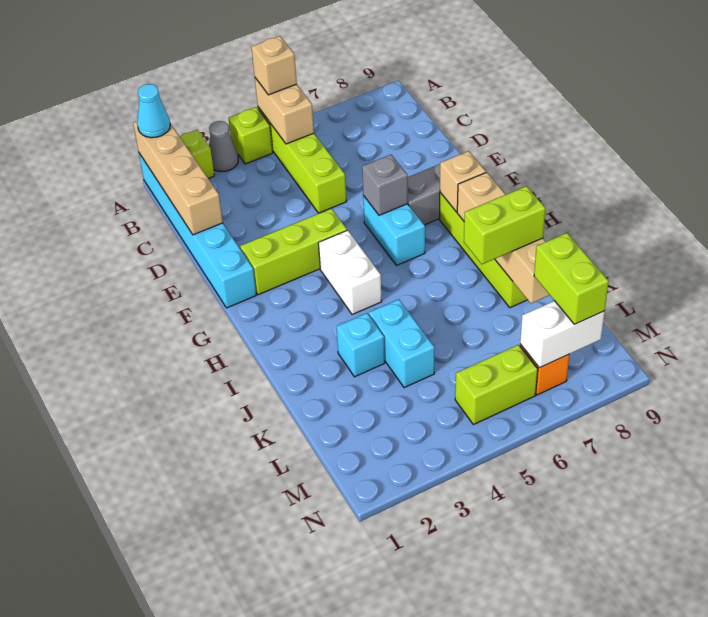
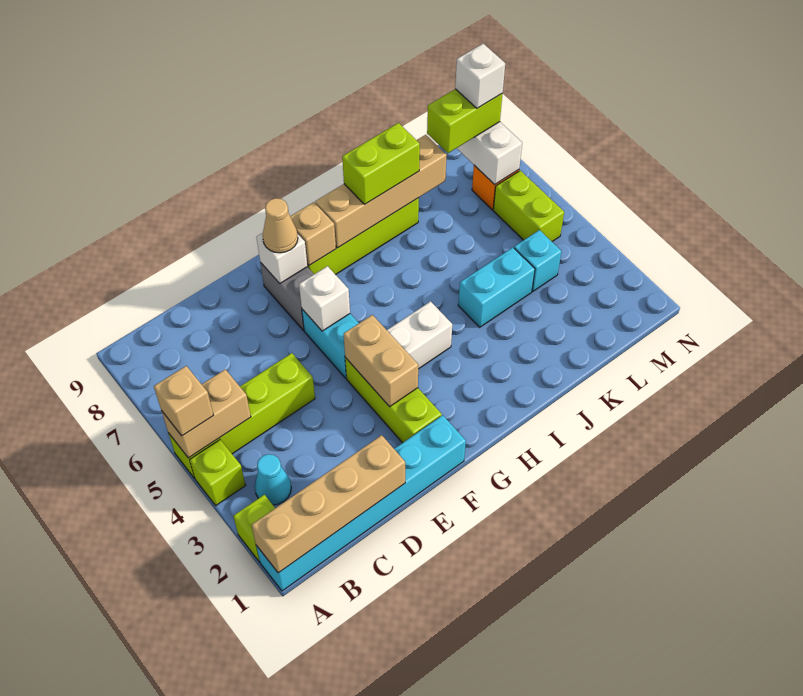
cyan 1x1 cone [137,84,170,138] -> cyan 1x1 cone moved to [255,454,291,505]
grey 1x1 cone [209,121,238,172] -> none
none -> tan 1x2 brick [344,315,418,407]
cyan 1x2 brick [363,196,425,266] -> cyan 1x2 brick turned to [302,309,359,378]
grey 1x1 brick [362,155,408,215] -> white 1x1 brick [299,266,350,331]
none -> white 1x1 brick [256,233,307,283]
none -> tan 1x1 cone [263,198,298,253]
cyan 1x1 brick [337,313,385,377] -> cyan 1x1 brick moved to [514,230,562,292]
lime 1x2 brick [464,186,546,264] -> lime 1x2 brick turned to [342,123,420,204]
none -> white 1x1 brick [455,44,505,108]

